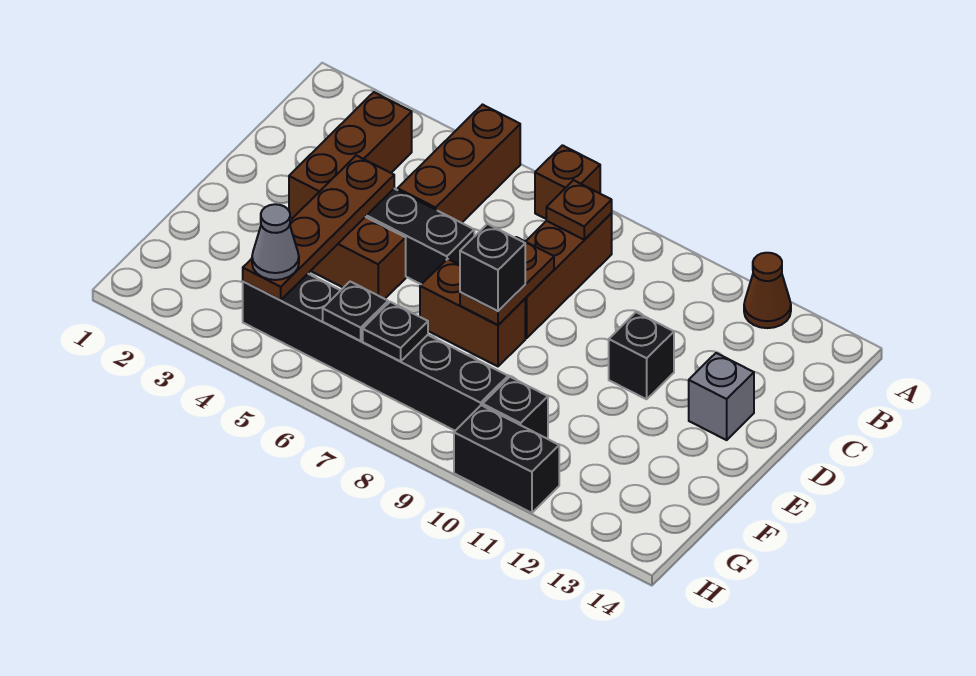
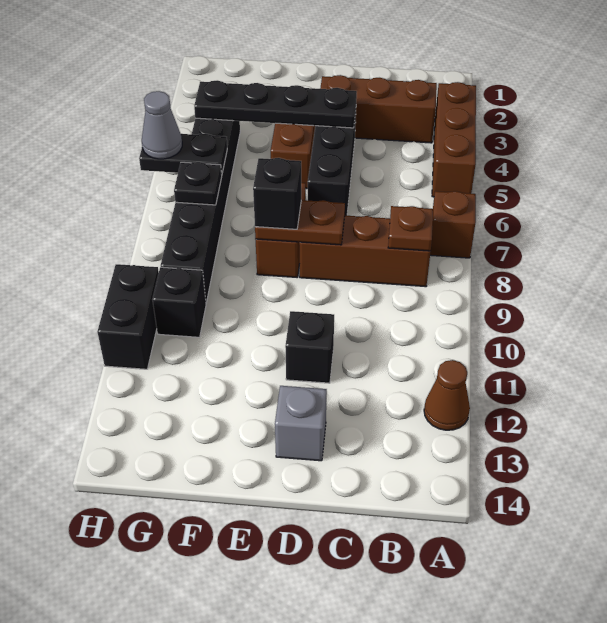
brown 1x3 brick [398,105,520,223] -> brown 1x3 brick turned to [432,82,476,197]
brown 1x4 plate [243,155,394,300] -> black 1x4 plate [194,80,357,128]
grey 1x1 cone [252,204,299,280] -> grey 1x1 cone moved to [142,91,182,159]
black 1x1 plate [323,282,388,341] -> black 1x2 plate [139,134,227,175]

